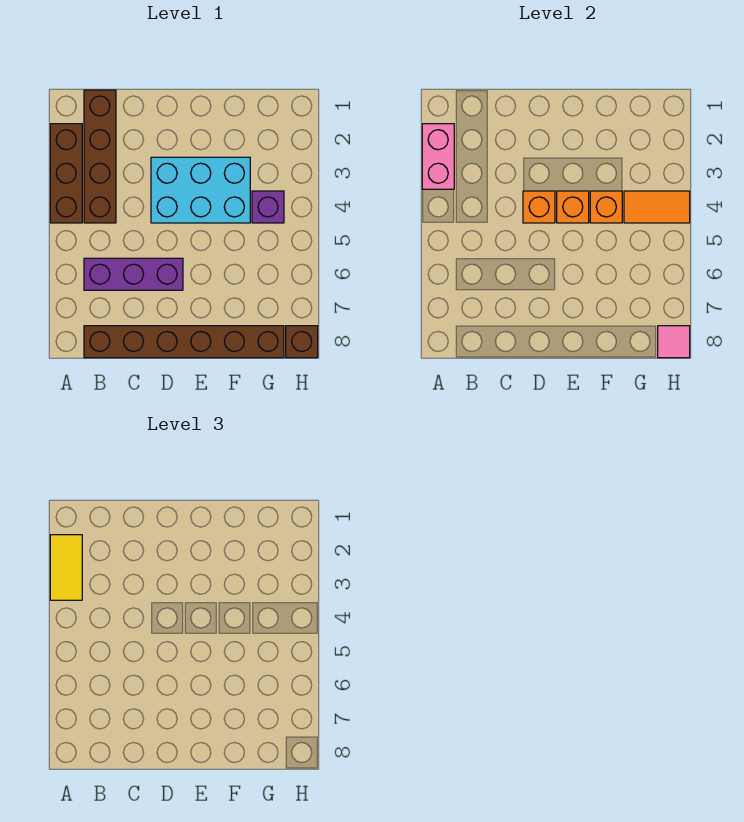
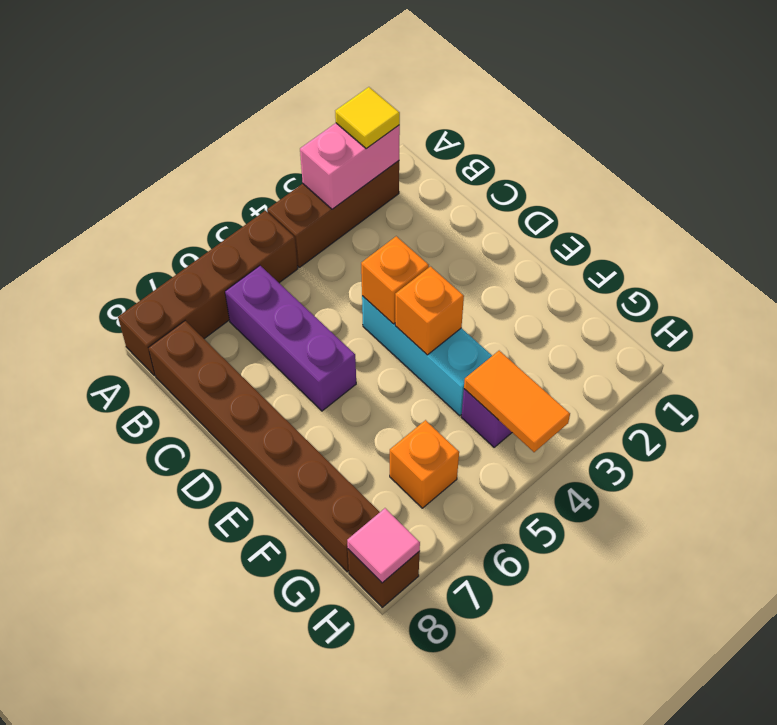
yellow 1x2 tile [50,535,82,600] -> yellow 1x1 tile [335,87,400,149]
brown 1x4 brick [84,90,116,223] -> brown 1x4 brick moved to [118,211,298,376]
cyan 2x3 brick [151,157,250,223] -> cyan 1x3 brick [362,296,492,416]
orange 1x1 brick [590,191,622,223] -> orange 1x1 brick moved to [390,420,459,508]

